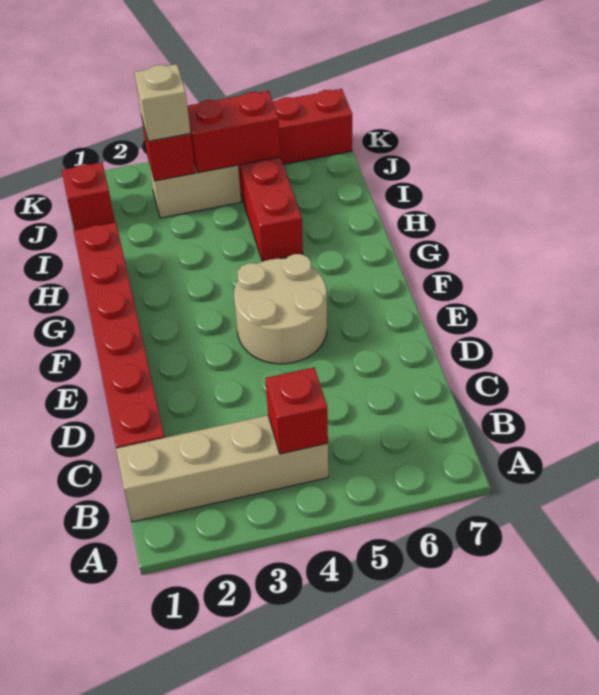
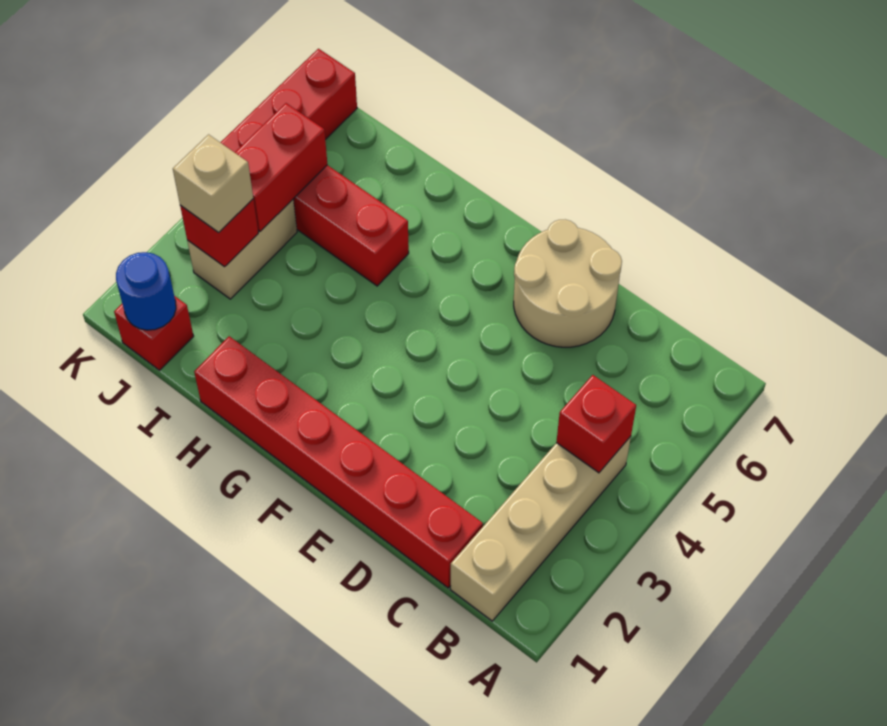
tan 2x2 round brick [234,254,327,364] -> tan 2x2 round brick moved to [514,220,622,347]
none -> blue 1x1 round brick [116,252,176,330]

